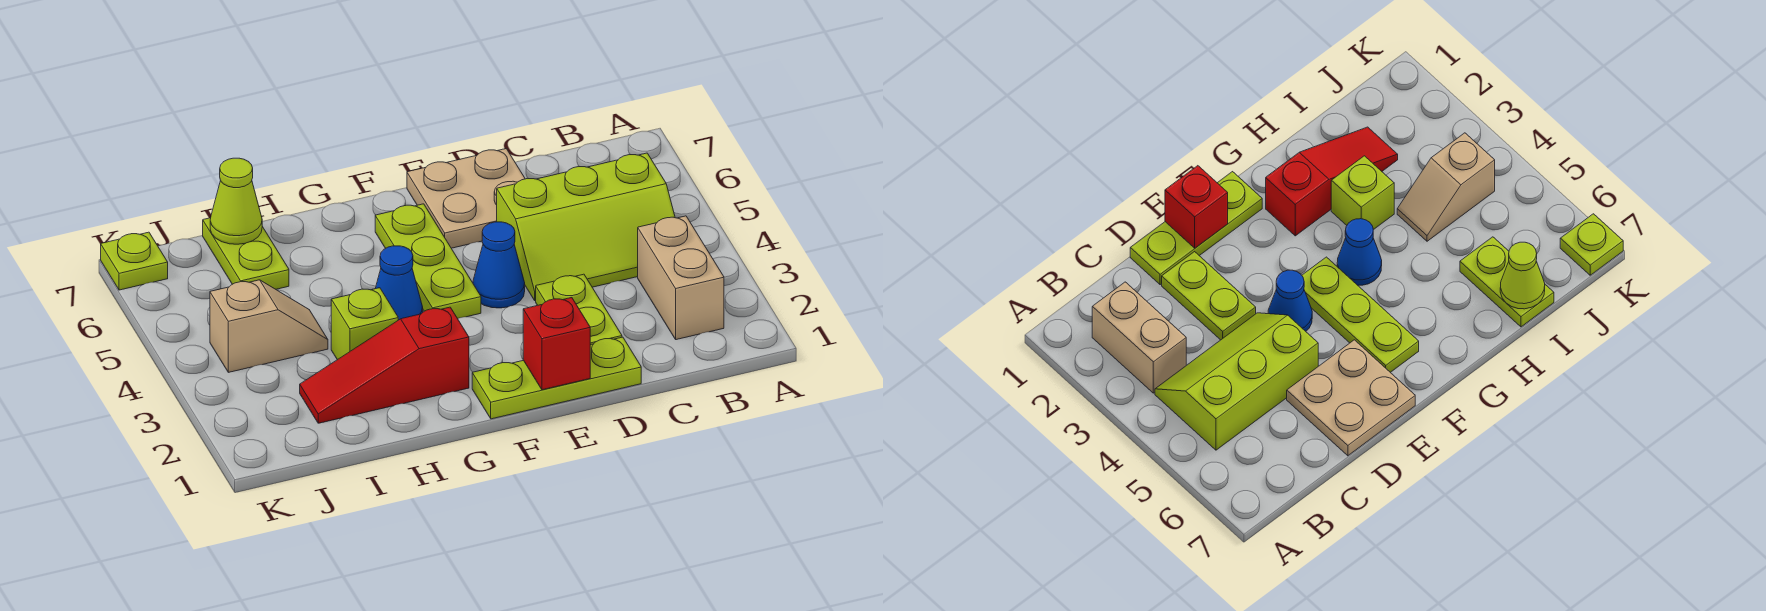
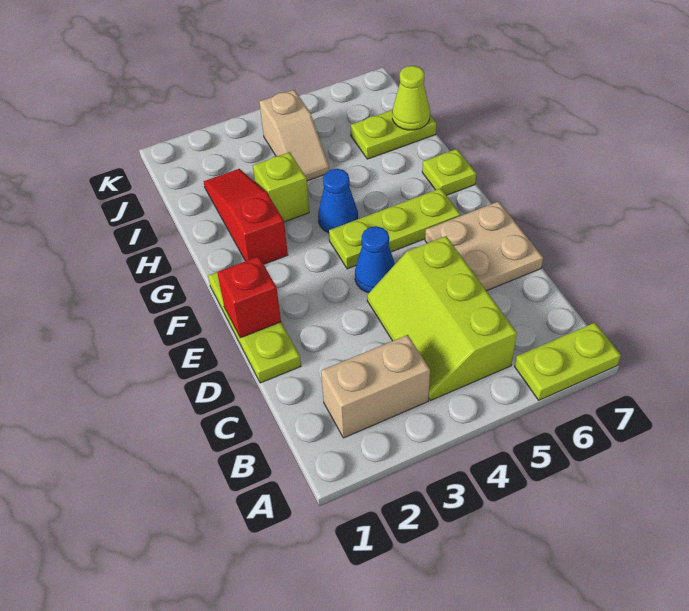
lime 1x2 plate [536,274,622,345] -> lime 1x2 plate moved to [515,323,621,400]
lime 1x1 plate [101,232,168,290] -> lime 1x1 plate moved to [422,149,476,195]

